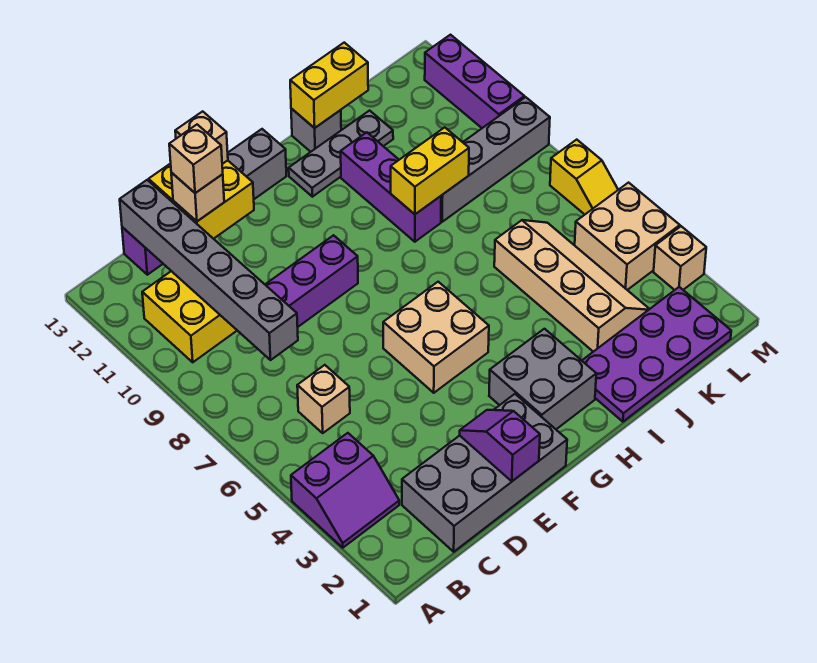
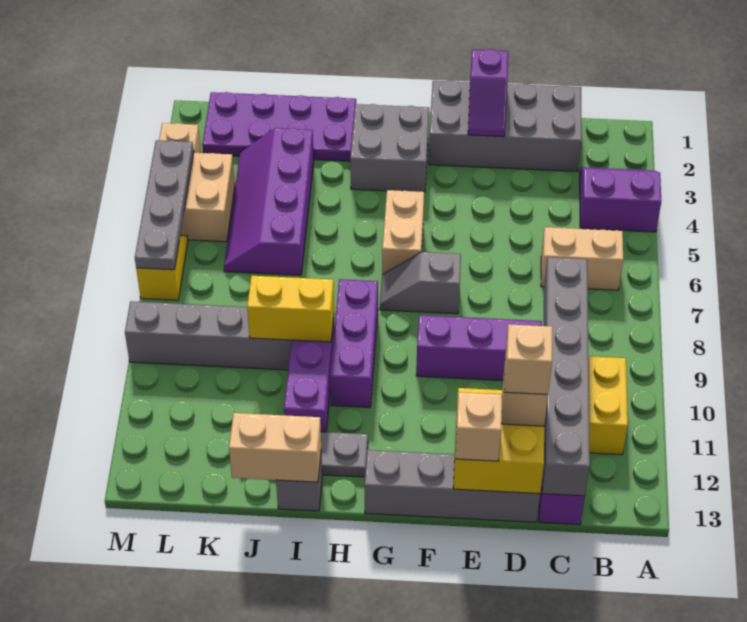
tan 1x1 brick [297,365,350,433] -> tan 1x2 brick [541,227,623,290]
tan 2x2 brick [383,282,489,393] -> tan 1x2 brick [382,190,424,275]
none -> grey 1x2 slope [380,252,461,314]
yellow 1x2 brick [290,43,368,128] -> tan 1x2 brick [229,413,321,482]
tan 2x4 slope [494,220,649,352] -> purple 2x4 slope [224,128,314,275]
none -> grey 1x4 plate [135,140,194,270]
purple 1x3 brick [425,35,524,128] -> purple 1x3 brick moved to [330,279,378,408]

